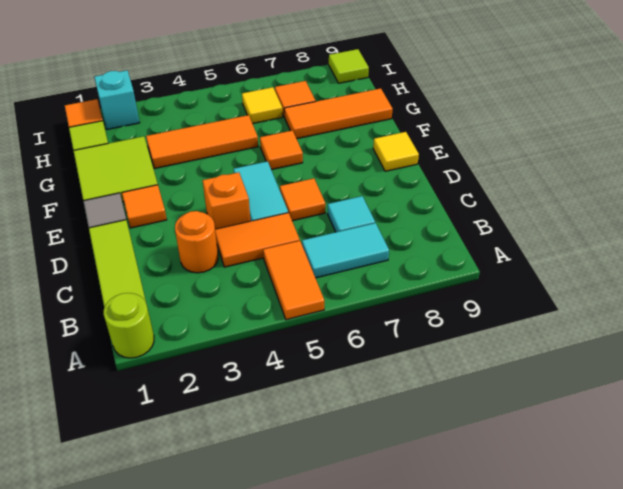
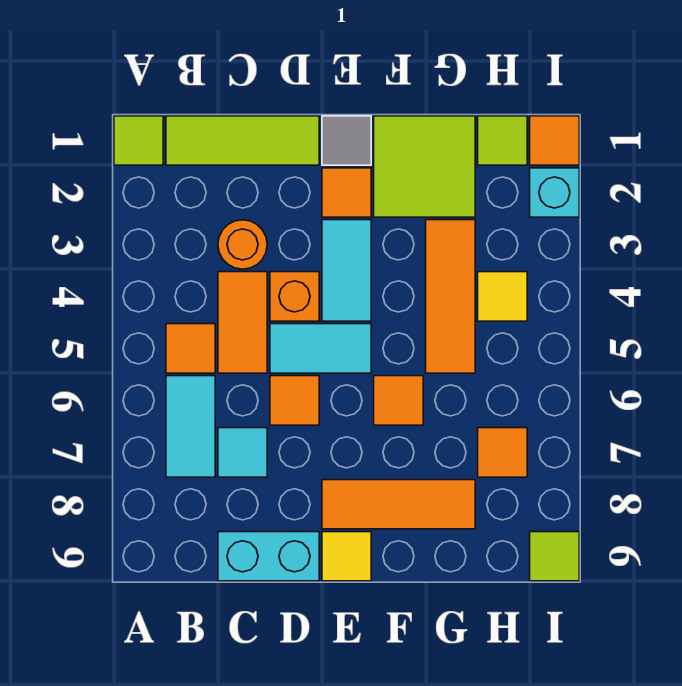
lime 1x1 round brick [104,293,154,358] -> lime 1x1 tile [114,116,163,165]
orange 1x2 tile [263,241,324,320] -> orange 1x1 tile [166,324,215,373]
none -> cyan 1x2 brick [218,532,319,581]
none -> cyan 1x2 tile [322,220,371,321]
orange 1x3 tile [284,88,393,139] -> orange 1x3 tile turned to [322,480,475,529]
yellow 1x1 tile [242,87,283,124] -> yellow 1x1 tile moved to [478,272,527,321]

